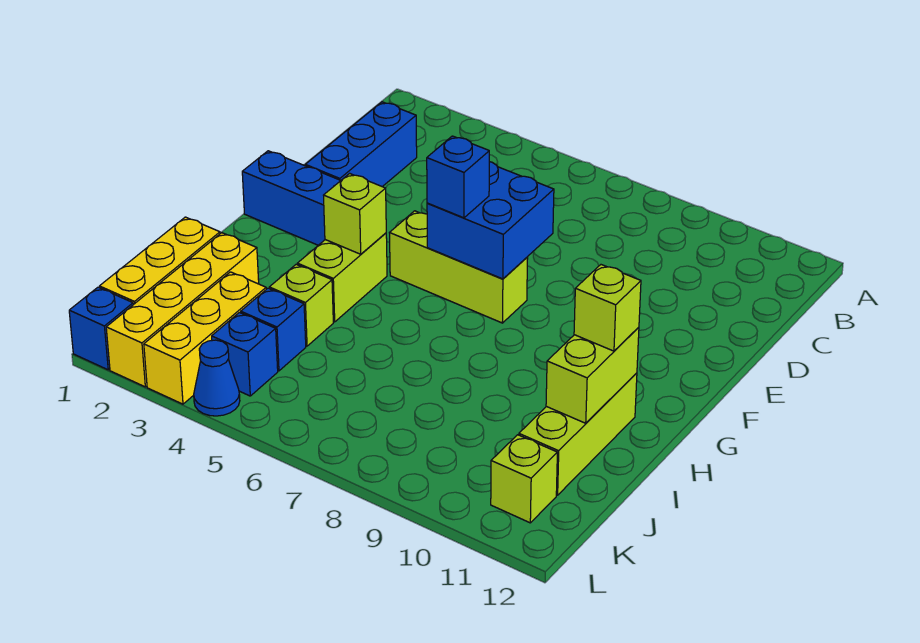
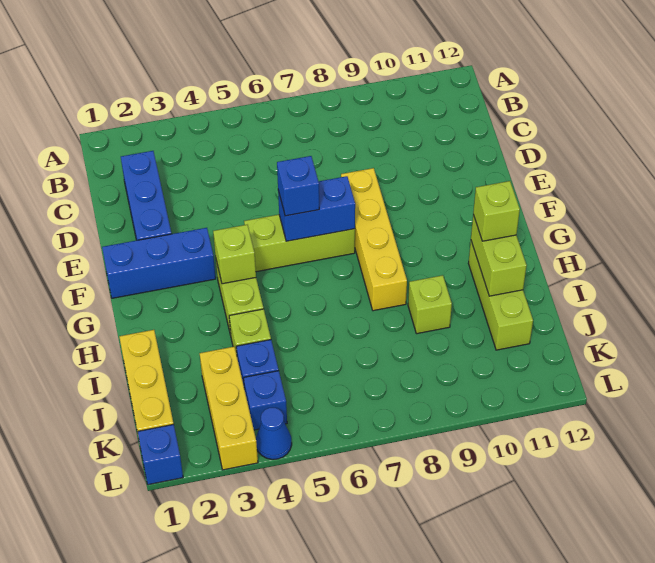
blue 2x2 brick [427,162,554,279] -> blue 1x2 brick [278,176,355,241]
yellow 1x4 brick [106,233,259,387] -> yellow 1x4 brick moved to [341,168,407,311]
lime 1x1 brick [491,435,557,523] -> lime 1x1 brick moved to [408,275,452,334]

